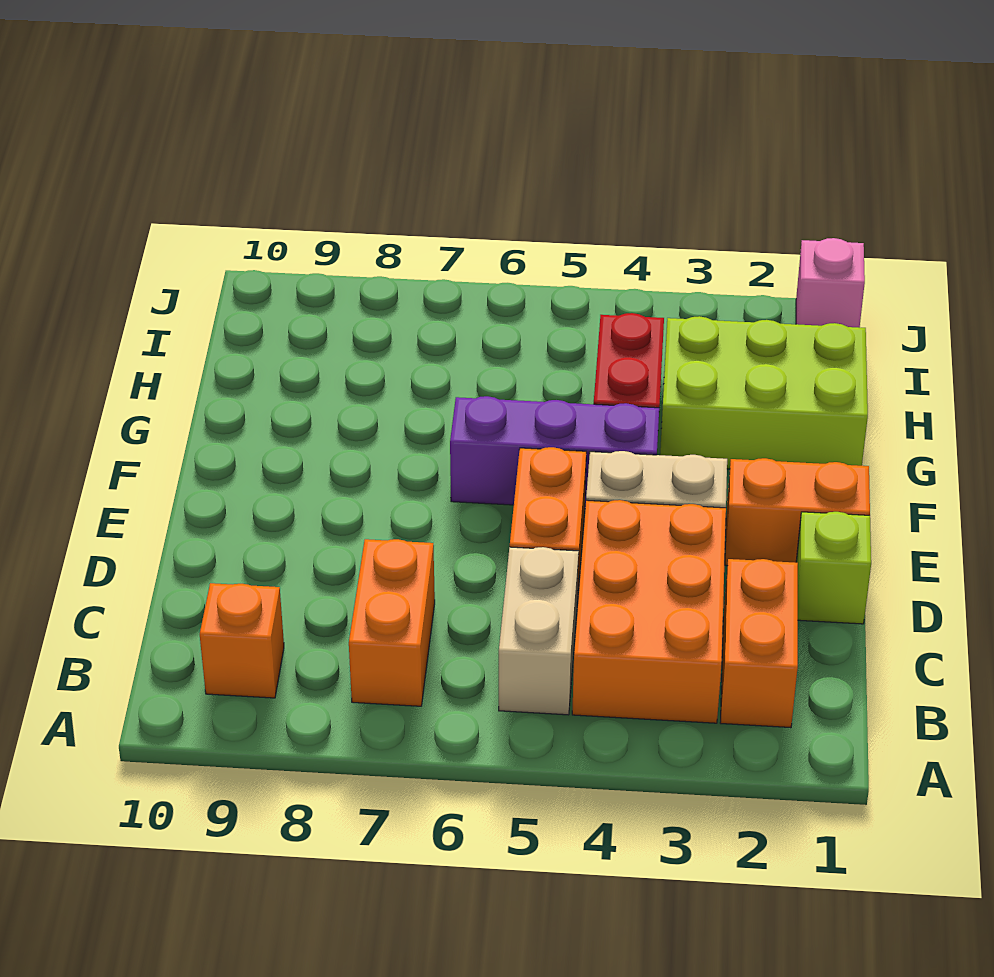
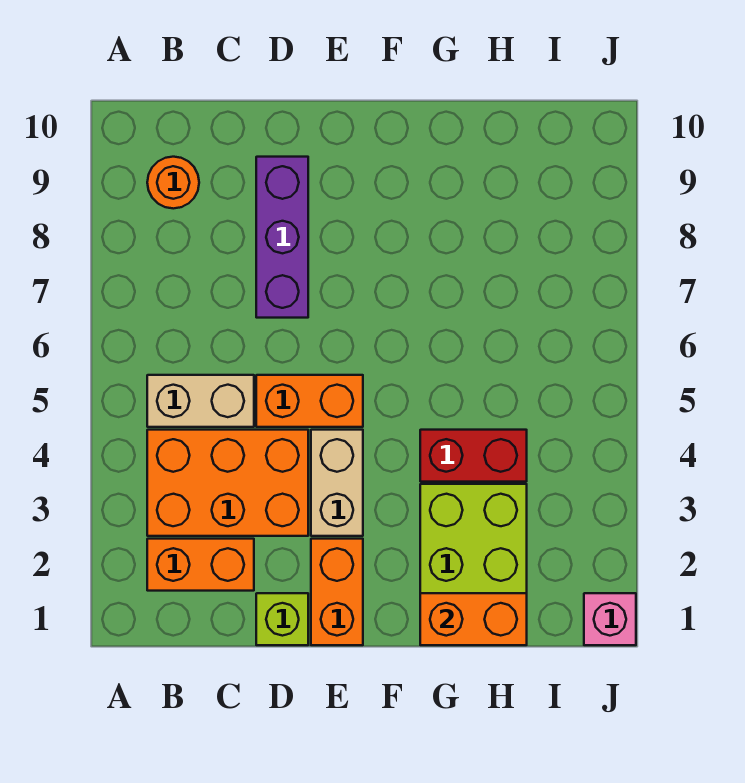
orange 1x2 brick [349,539,435,706] -> orange 1x2 brick moved to [420,593,527,645]
orange 1x1 brick [200,583,284,698] -> orange 1x1 round brick [147,157,199,209]
purple 1x3 brick [450,396,659,507] -> purple 1x3 brick moved to [256,157,308,318]

